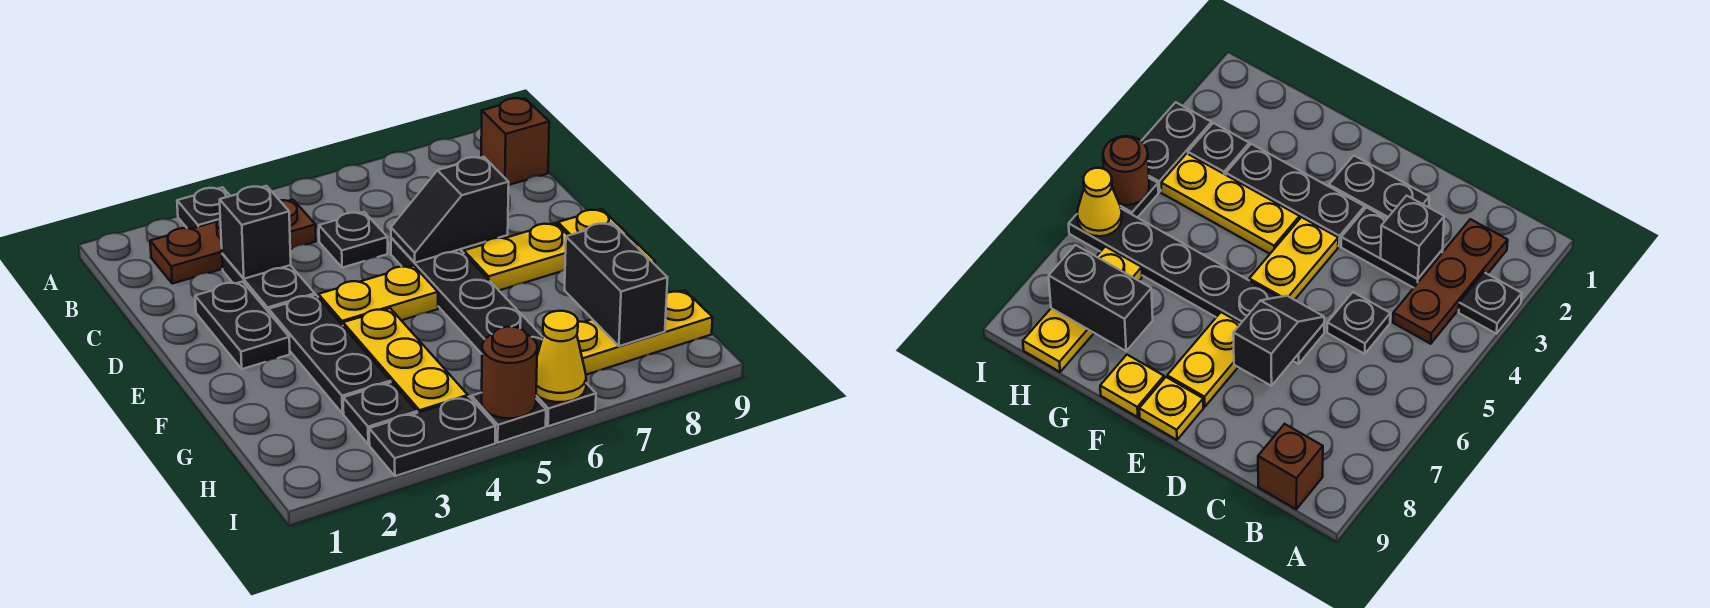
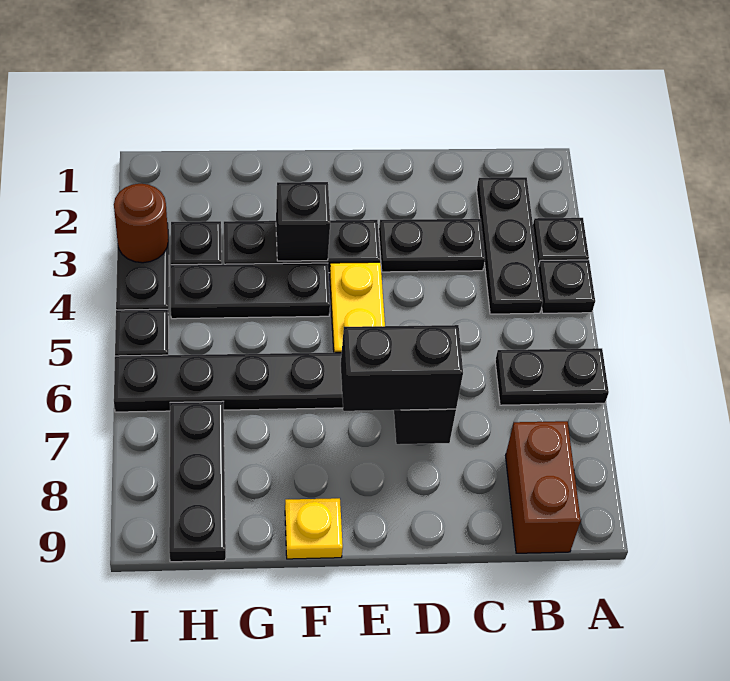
brown 1x3 plate [150,200,316,284] -> black 1x3 plate [477,177,543,314]
brown 1x1 brick [481,98,549,185] -> brown 1x2 brick [506,421,581,553]
black 1x1 brick [220,186,291,279] -> black 1x1 brick moved to [276,182,330,261]
black 1x1 plate [319,212,388,268] -> black 1x1 plate moved to [538,260,595,313]
black 1x2 plate [195,282,290,369] -> black 1x2 plate moved to [495,348,609,405]
yellow 1x2 plate [464,223,568,290] -> none
yellow 1x1 plate [558,209,628,236] -> none
yellow 1x3 plate [343,308,468,413] -> black 1x3 plate [171,263,330,319]
black 1x2 brick [564,223,668,346] -> black 1x2 brick moved to [341,325,463,411]
yellow 1x3 plate [577,290,713,375] -> black 1x3 plate [169,401,226,562]
brown 1x1 round brick [482,327,537,418] -> brown 1x1 round brick moved to [114,184,168,263]
yellow 1x1 cone [536,311,586,402] -> none

